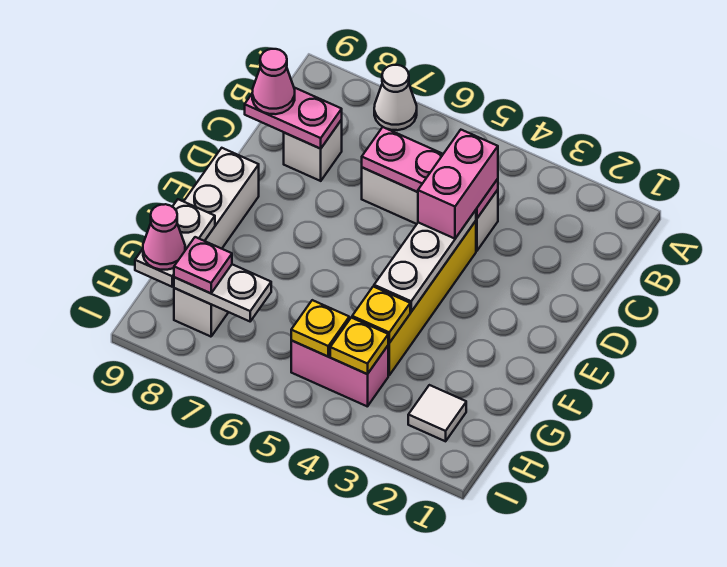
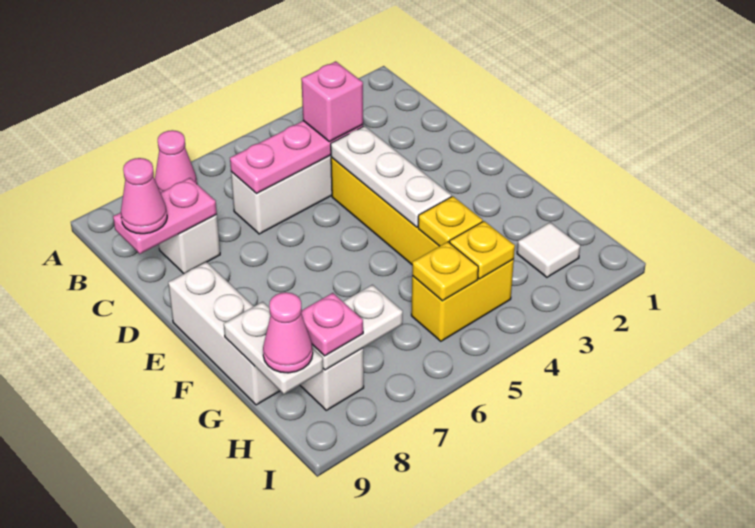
white 1x1 cone [374,65,417,130] -> pink 1x1 cone [155,130,197,193]
pink 1x2 brick [418,130,498,239] -> pink 1x1 brick [301,61,363,142]
pink 1x2 brick [291,341,388,407] -> yellow 1x2 brick [411,259,514,341]

